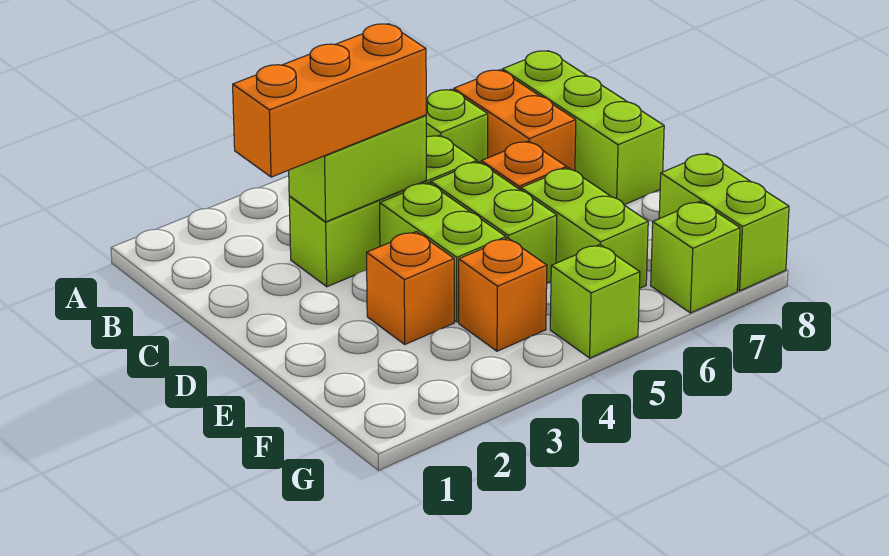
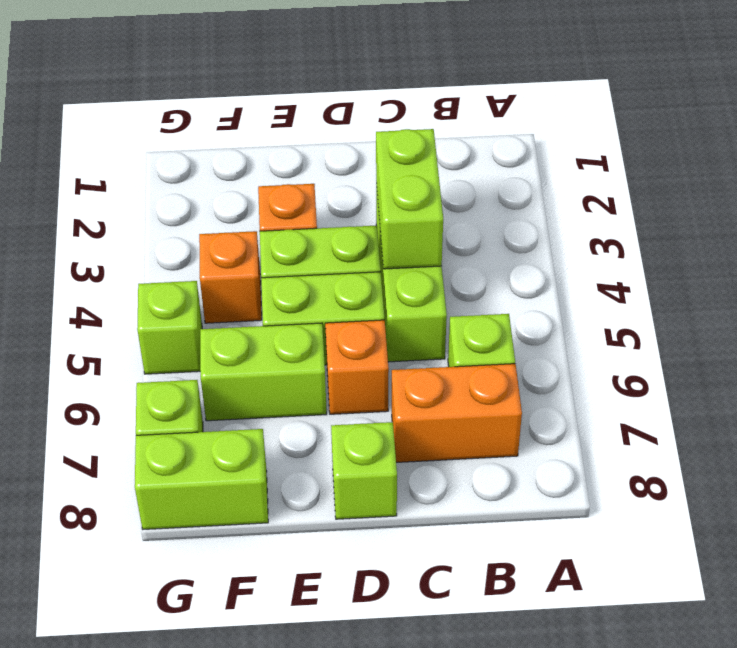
lime 1x3 brick [502,51,664,205] -> lime 1x1 brick [331,422,397,519]
orange 1x3 brick [233,24,426,177] -> none

